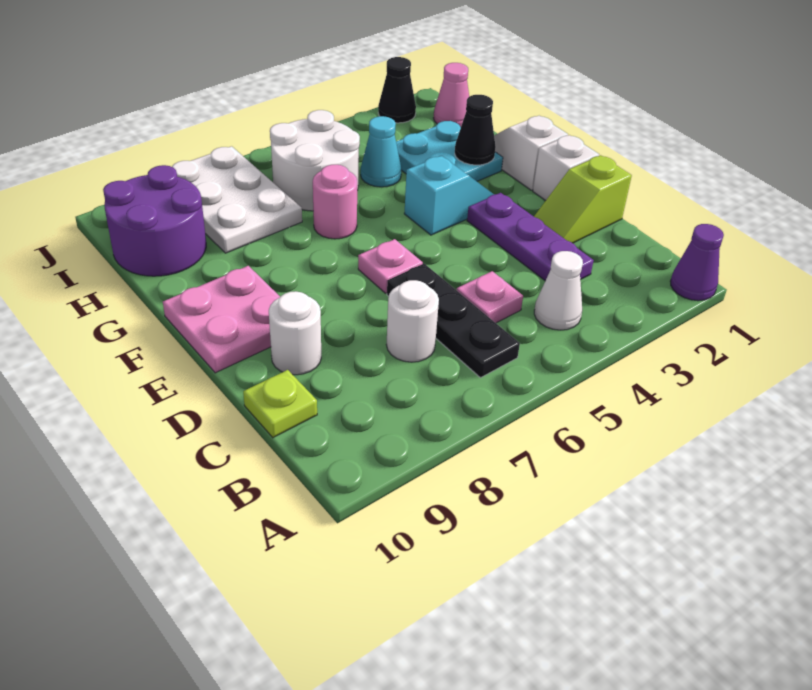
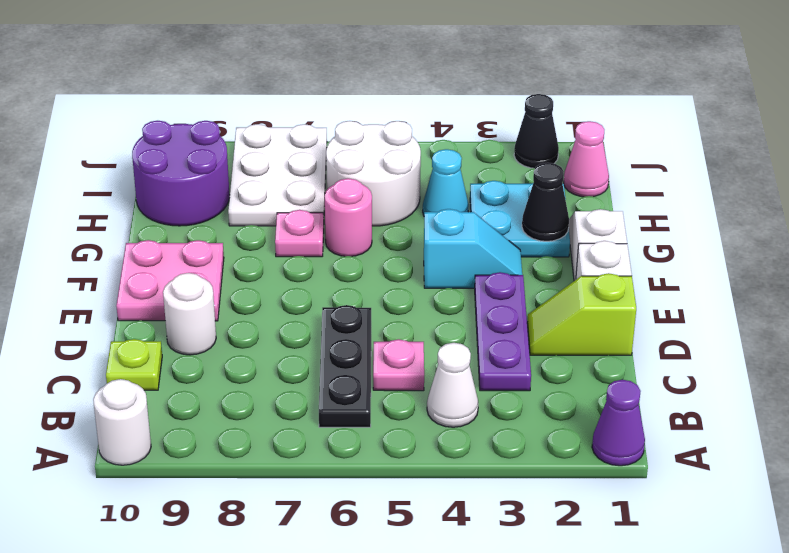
white 1x1 round brick [386,280,439,362] -> white 1x1 round brick moved to [93,379,151,465]
pink 1x1 plate [358,239,423,293] -> pink 1x1 plate moved to [275,210,324,257]

